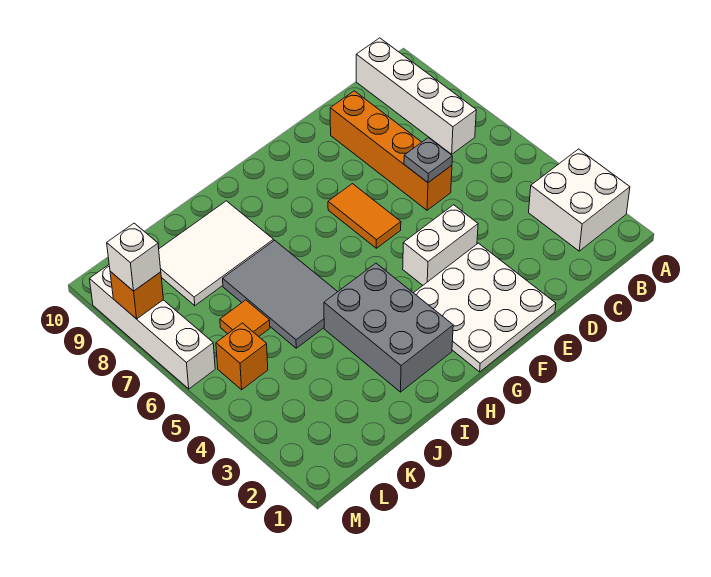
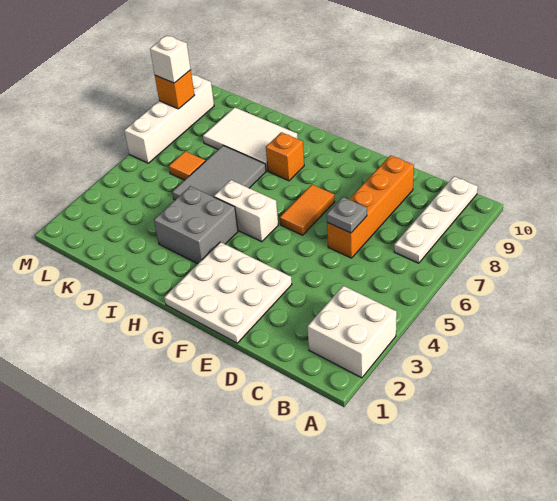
white 1x4 brick [356,38,476,154] -> white 1x4 plate [394,177,478,263]
white 1x2 brick [403,205,478,285] -> white 1x2 brick moved to [214,180,278,242]
grey 2x3 brick [324,263,453,392] -> grey 2x2 brick [154,186,238,264]
orange 1x1 brick [216,323,268,390] -> orange 1x1 brick moved to [266,132,304,181]

